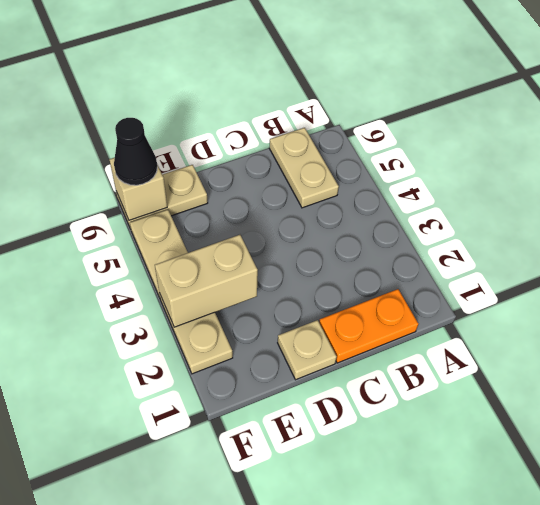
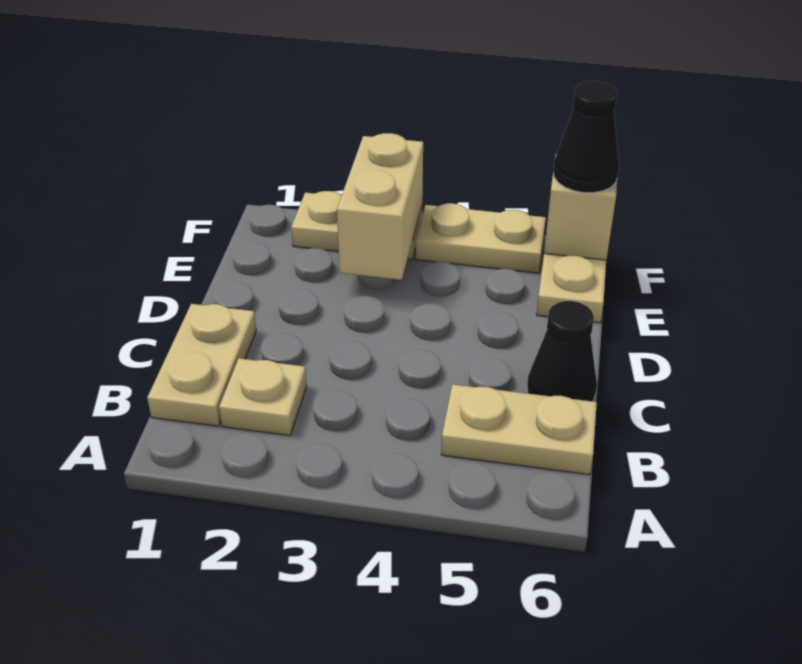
orange 1x2 plate [319,289,418,363] -> tan 1x2 plate [147,304,256,426]
none -> black 1x1 cone [527,301,597,401]
tan 1x1 plate [278,320,337,380] -> tan 1x1 plate moved to [219,358,307,436]

